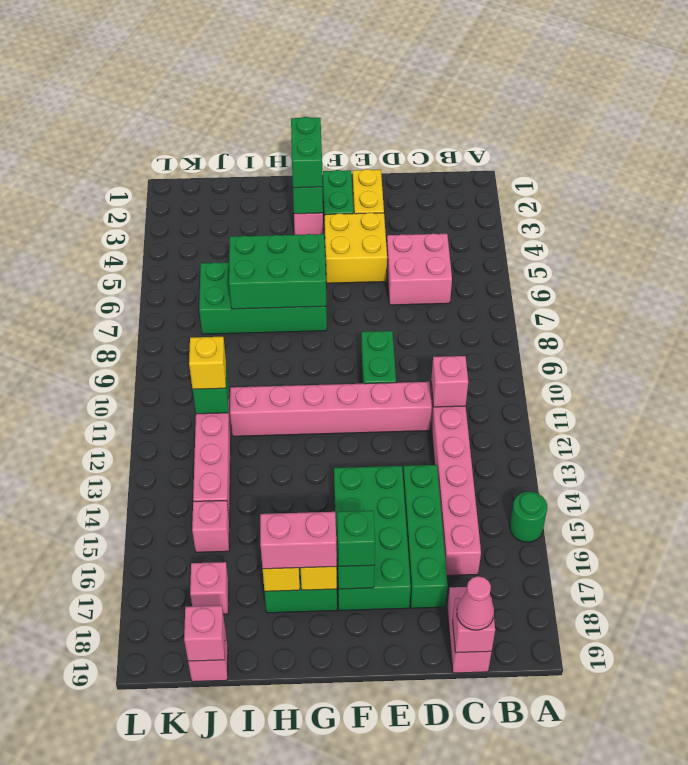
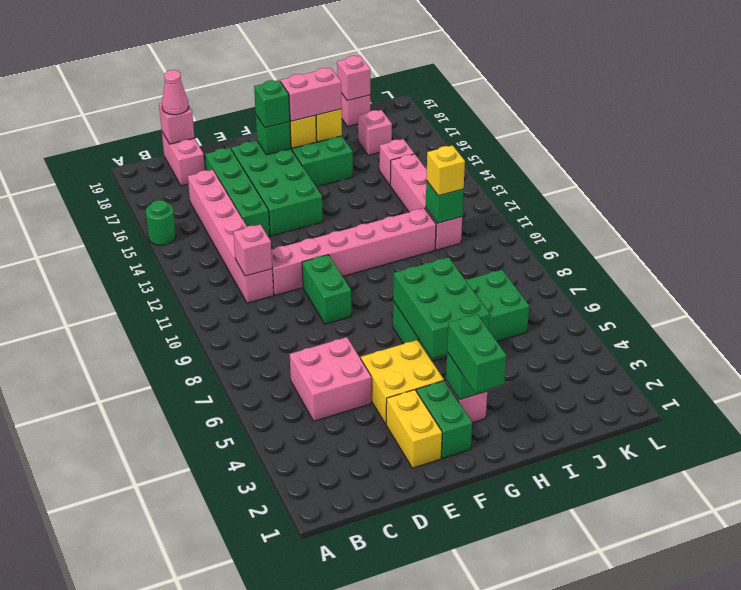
green 2x3 brick [229,234,326,309] -> green 2x3 brick turned to [393,257,489,358]

